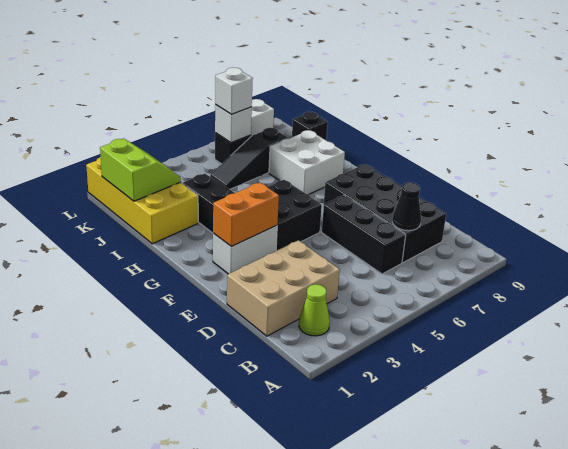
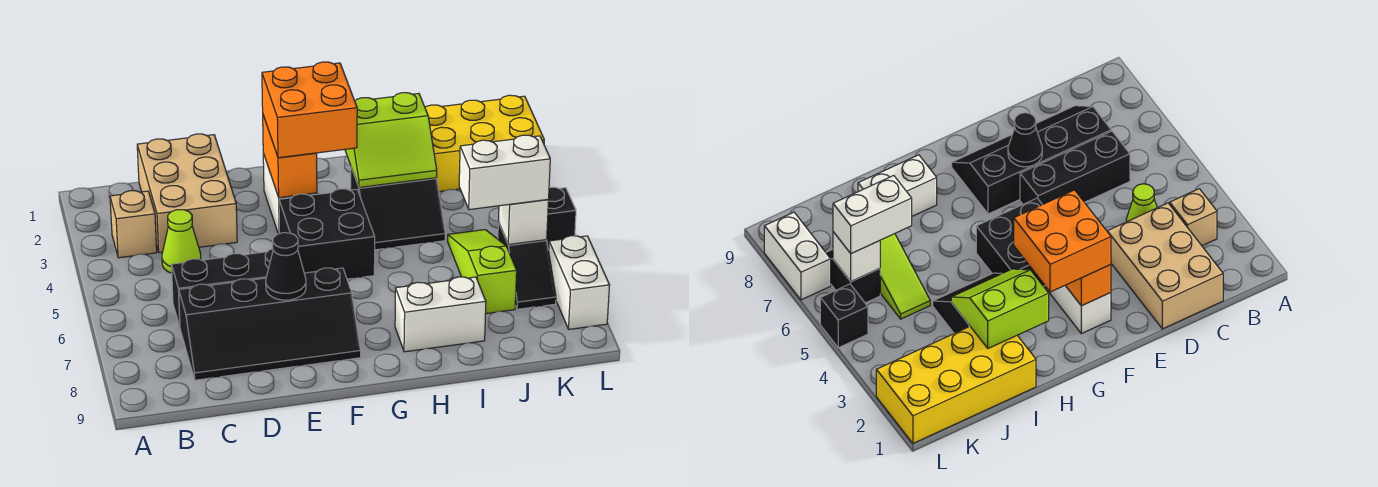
lime 1x1 cone [299,284,330,336] -> lime 1x1 cone moved to [162,210,201,273]
none -> tan 1x1 brick [110,191,157,258]
black 2x4 brick [323,164,446,263] -> black 2x4 slope [179,268,361,380]
black 1x1 cone [392,182,421,231] -> black 1x1 cone moved to [266,233,306,300]
none -> orange 2x2 brick [262,62,357,158]
white 2x2 brick [269,130,345,195] -> white 1x2 brick [395,277,486,352]
lime 2x2 slope [100,139,181,201] -> lime 2x2 slope moved to [345,93,437,187]
black 1x3 slope [210,128,289,189] -> lime 1x3 slope [448,230,517,314]
black 1x1 brick [292,112,328,140] -> black 1x1 brick moved to [547,187,576,250]
white 1x1 brick [215,68,253,114] -> white 1x2 brick [459,135,550,210]

